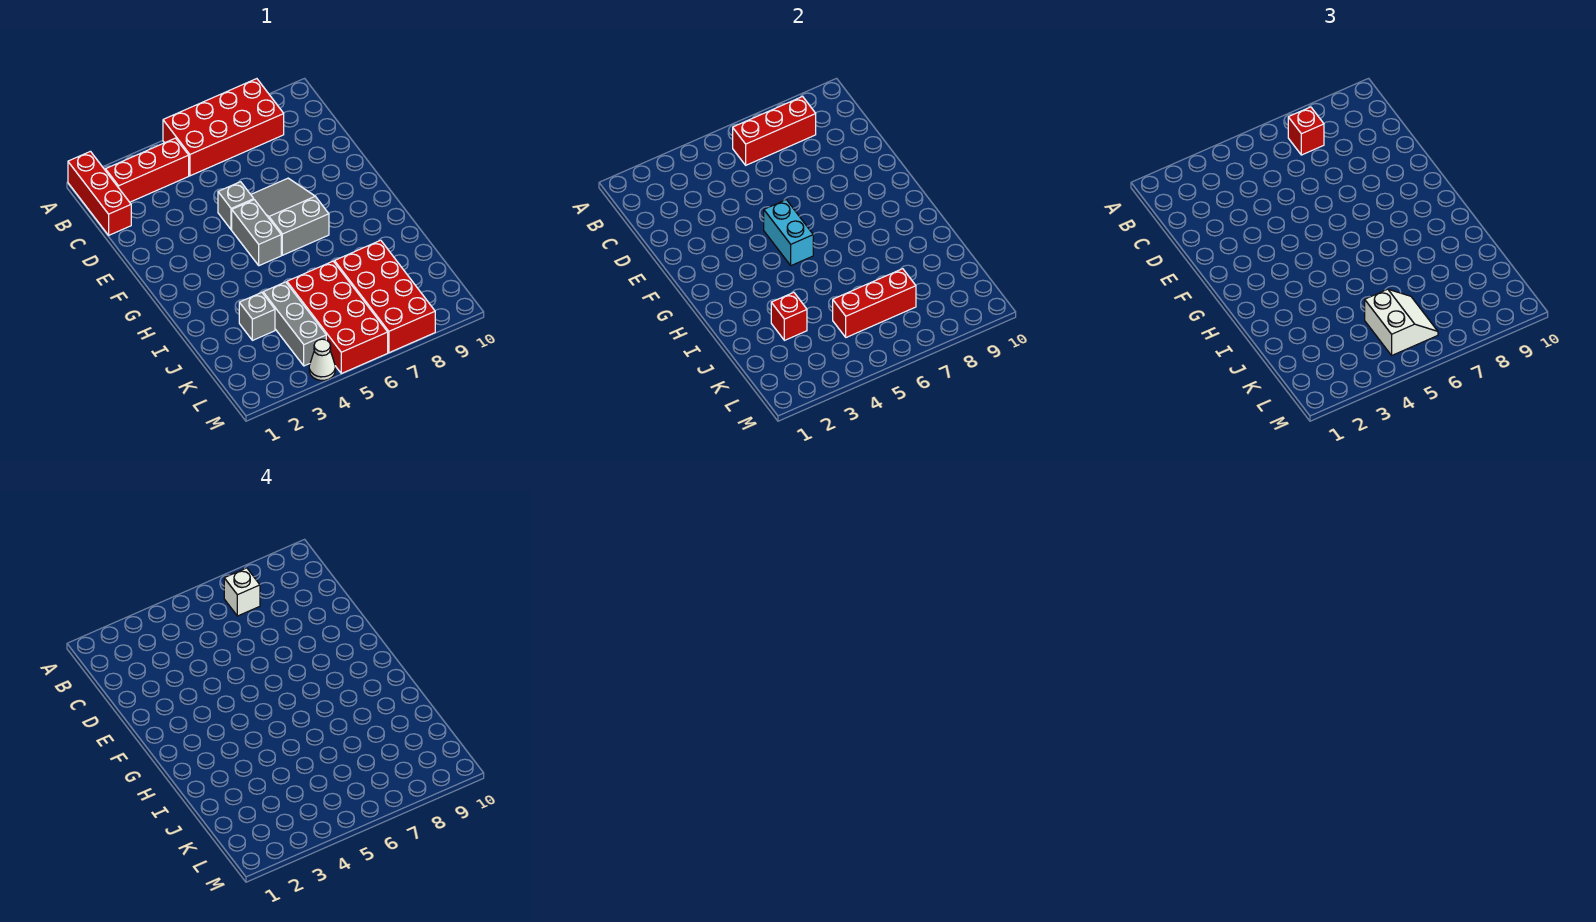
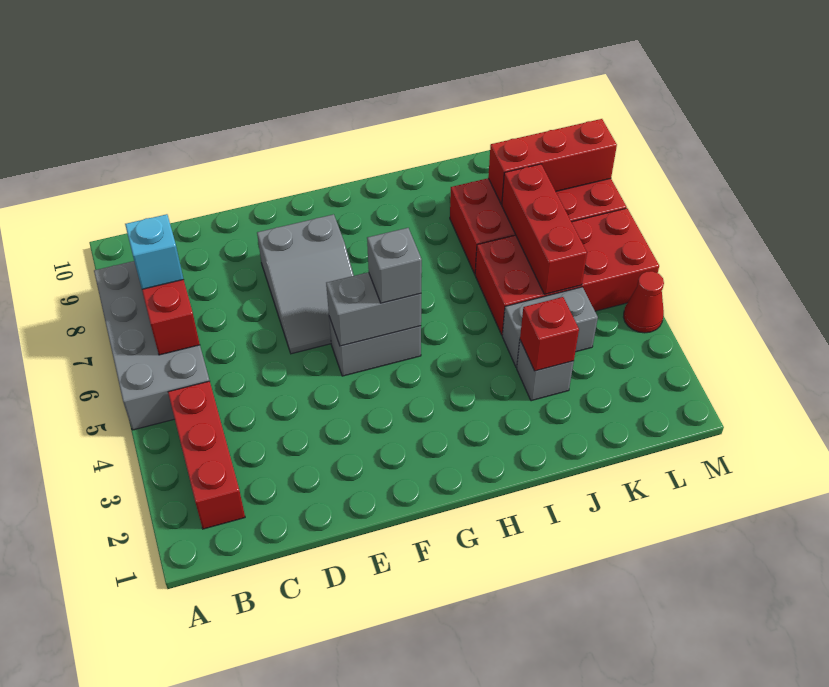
red 1x3 brick [68,151,131,235] -> red 1x3 brick moved to [488,119,617,204]
red 2x4 brick [163,79,284,176] -> grey 2x4 brick [94,261,210,430]
red 1x1 brick [1288,107,1324,155] -> cyan 1x1 brick [125,214,184,289]
white 1x1 brick [224,568,260,616] -> none
grey 1x1 brick [218,182,254,230] -> grey 1x1 brick moved to [367,228,422,303]
grey 2x3 slope [251,178,329,255] -> grey 2x3 slope turned to [257,214,354,354]
cyan 1x2 brick [764,200,813,266] -> grey 1x2 brick [326,272,421,346]
grey 1x3 brick [263,282,326,366] -> grey 1x2 brick [502,287,598,367]
white 2x2 slope [1365,289,1438,355] -> none
white 1x1 cone [309,339,335,380] -> red 1x1 cone [624,271,664,333]

